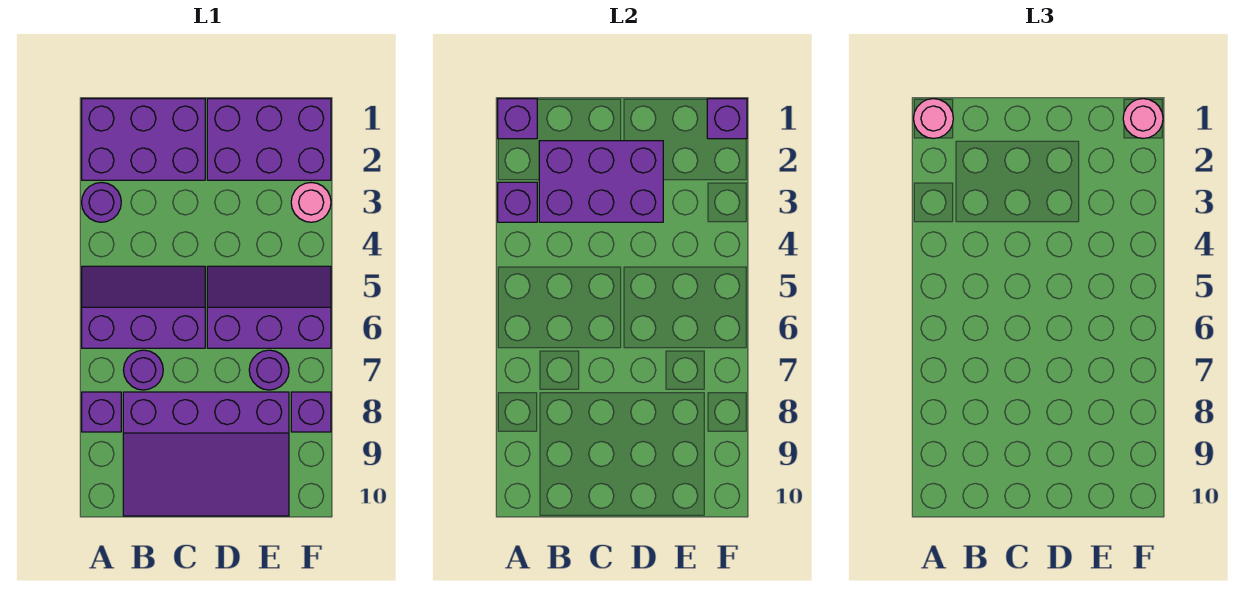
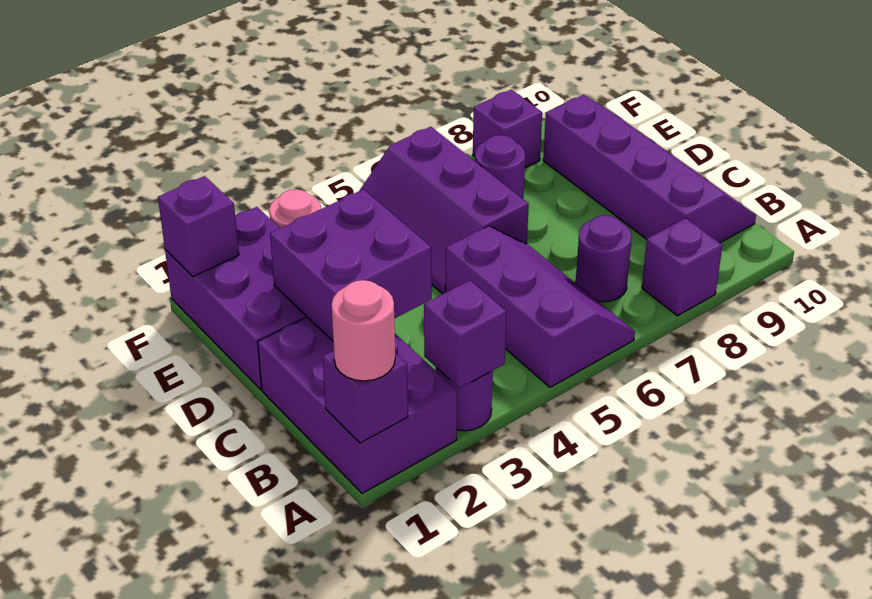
purple 2x3 slope [82,266,205,348] -> purple 2x3 slope turned to [446,226,635,387]
purple 2x3 brick [539,141,663,222] -> purple 2x2 brick [270,189,432,341]
purple 3x4 slope [123,392,289,516] -> purple 2x4 slope [543,95,756,243]
pink 1x1 round brick [1123,99,1163,138] -> none

